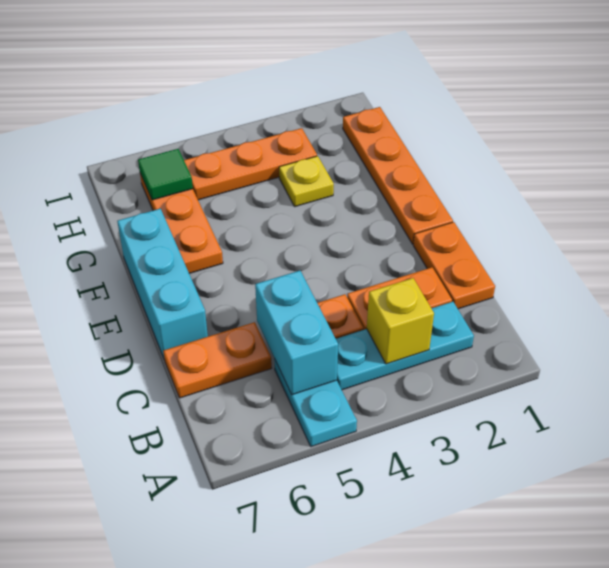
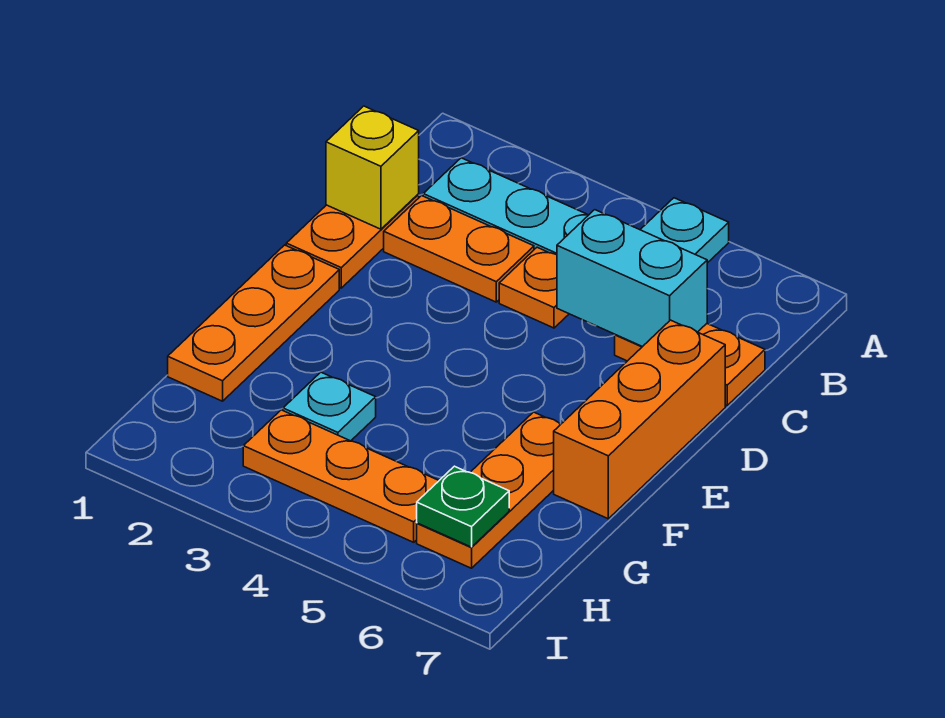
yellow 1x1 brick [367,278,434,364] -> yellow 1x1 brick moved to [326,106,419,229]
cyan 1x2 brick [255,271,338,395] -> cyan 1x2 brick turned to [557,210,707,347]
cyan 1x3 brick [117,209,208,360] -> orange 1x3 brick [554,320,725,519]
orange 1x4 plate [343,107,453,244] -> orange 1x3 plate [168,245,339,401]
yellow 1x1 plate [279,156,334,207] -> cyan 1x1 plate [283,372,376,441]
green 1x1 tile [138,149,193,200] -> green 1x1 plate [417,466,509,547]

